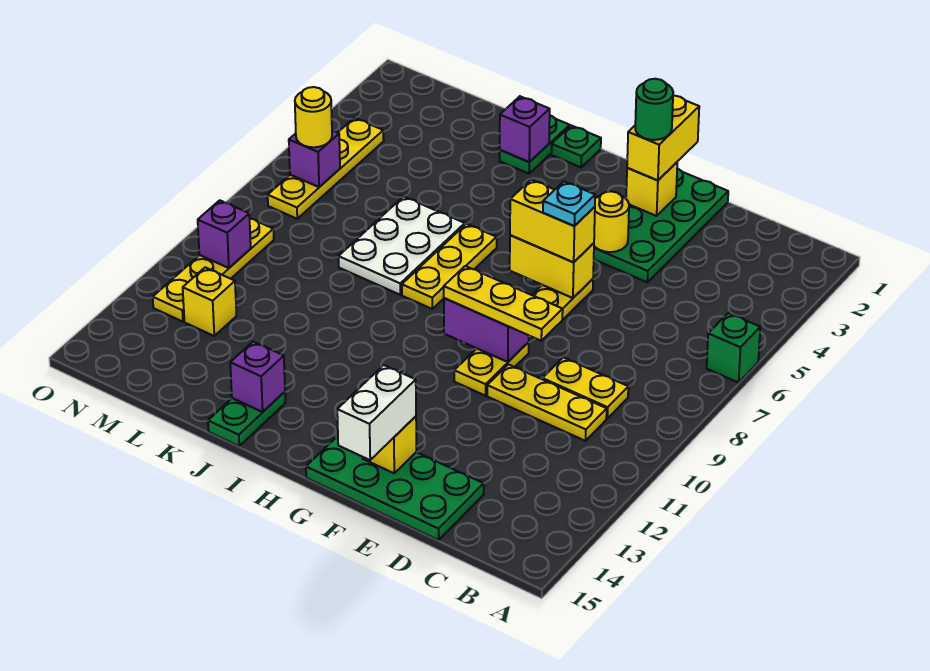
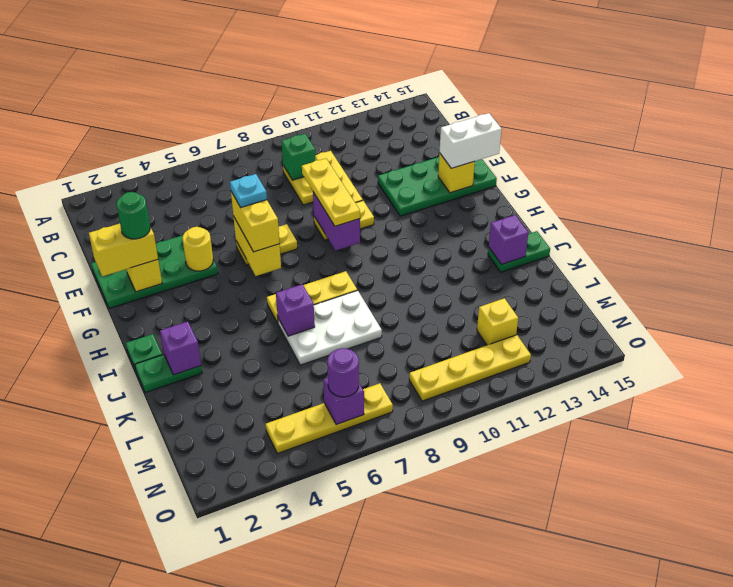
green 1x1 brick [707,313,760,383] -> green 1x1 brick moved to [281,134,316,180]
green 2x4 plate [306,436,484,540] -> green 2x4 plate turned to [378,157,497,216]
yellow 1x1 round brick [295,87,332,147] -> purple 1x1 round brick [327,348,359,397]
purple 1x1 brick [198,200,251,268] -> purple 1x1 brick moved to [276,284,315,336]

